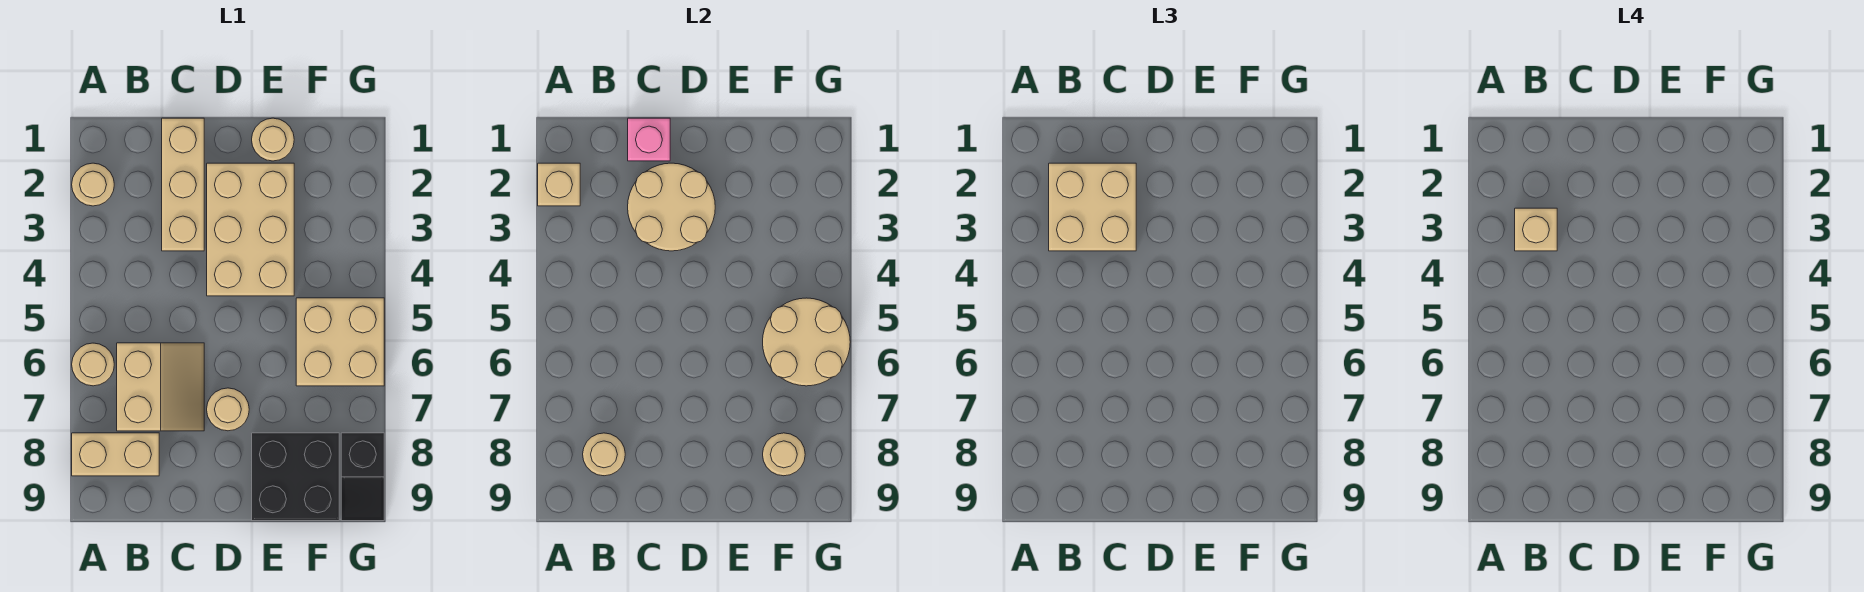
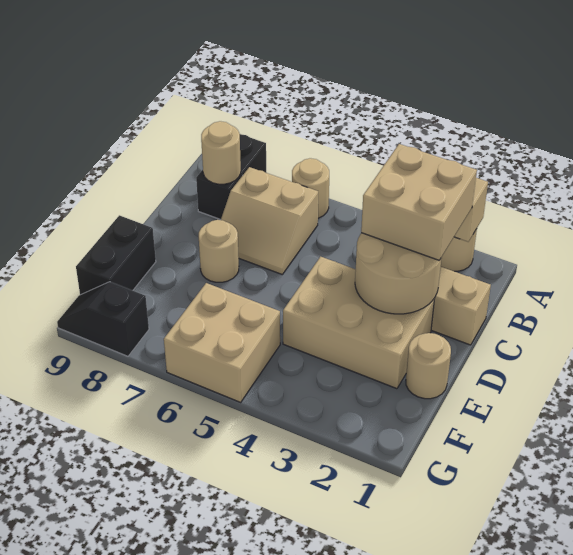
tan 1x2 brick [72,433,159,476] -> black 1x2 brick [196,134,266,220]
tan 1x1 brick [1515,208,1557,251] -> none
pink 1x1 brick [628,118,670,161] -> none
black 2x2 brick [252,433,339,521] -> black 1x2 brick [76,215,156,295]
tan 2x2 round brick [763,298,850,386] -> none
tan 1x1 round brick [763,433,805,476] -> none

